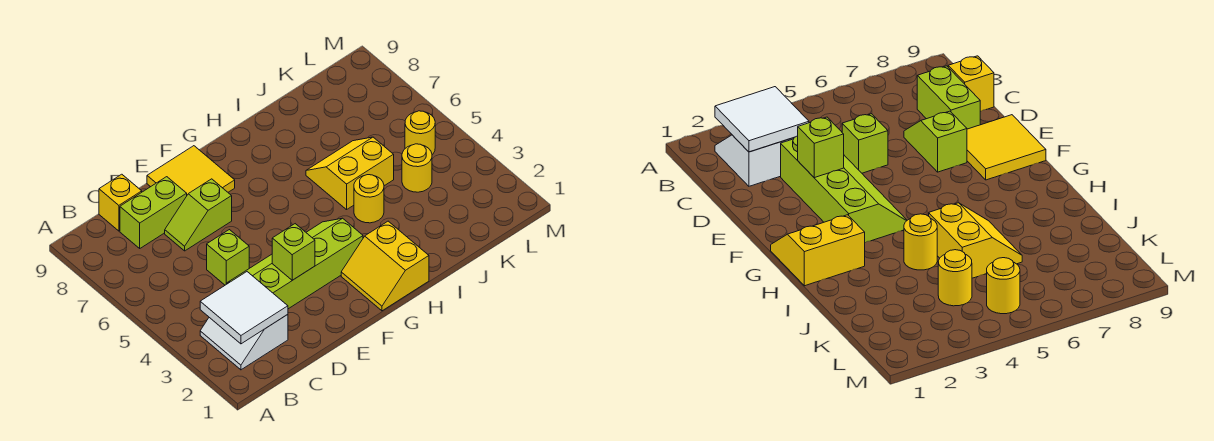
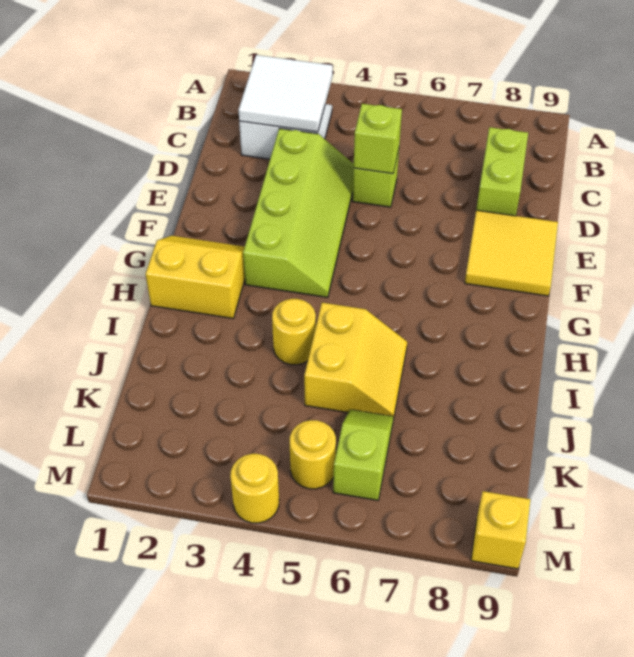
yellow 1x1 brick [99,174,142,231] -> yellow 1x1 brick moved to [471,491,530,569]
lime 1x2 slope [165,179,232,251] -> lime 1x2 slope moved to [333,409,394,500]
lime 1x1 brick [272,224,315,280] -> lime 1x1 brick moved to [354,104,402,174]
yellow 1x1 round brick [402,144,432,192] -> yellow 1x1 round brick moved to [230,454,279,523]

